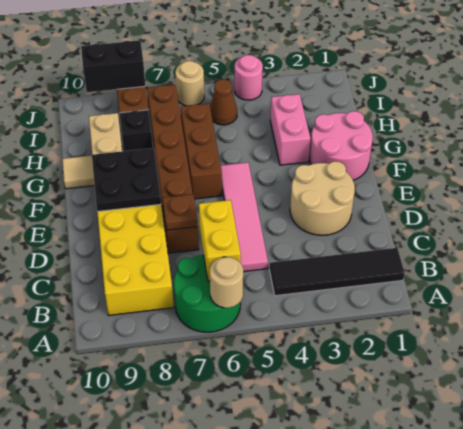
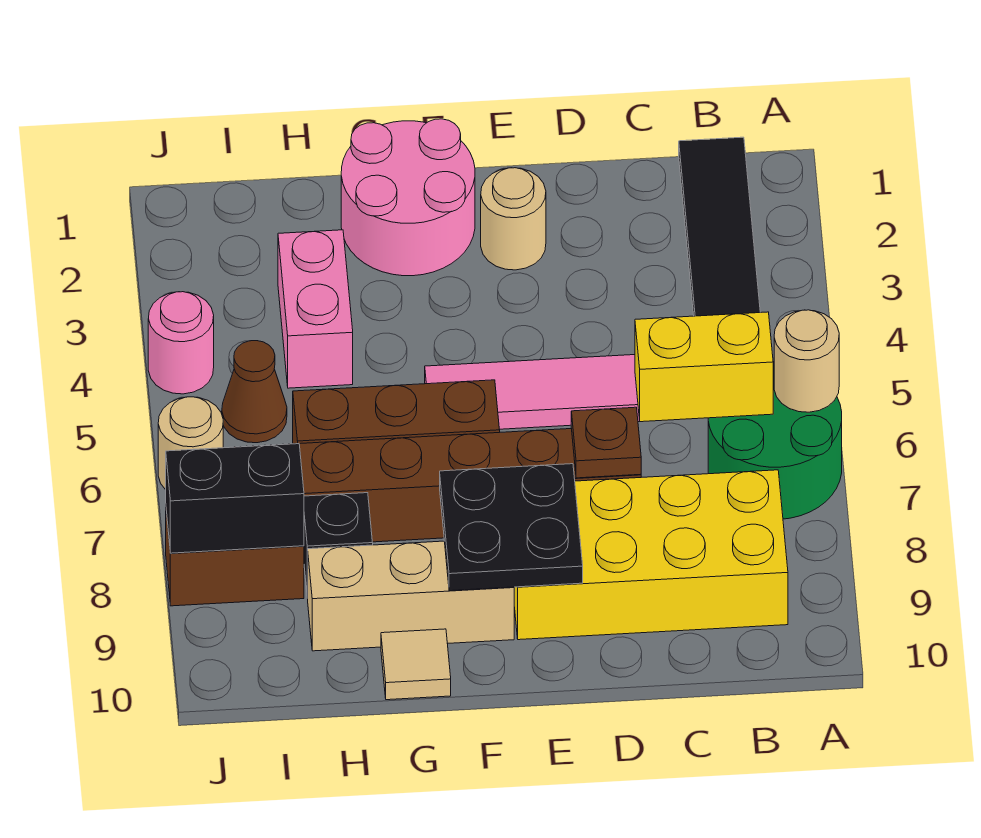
tan 2x2 round brick [290,161,355,235] -> tan 1x1 round brick [481,168,546,270]
pink 1x2 brick [270,94,310,165] -> pink 1x2 brick turned to [278,230,353,388]
black 1x2 brick [81,40,145,92] -> black 1x2 brick turned to [166,444,304,553]

